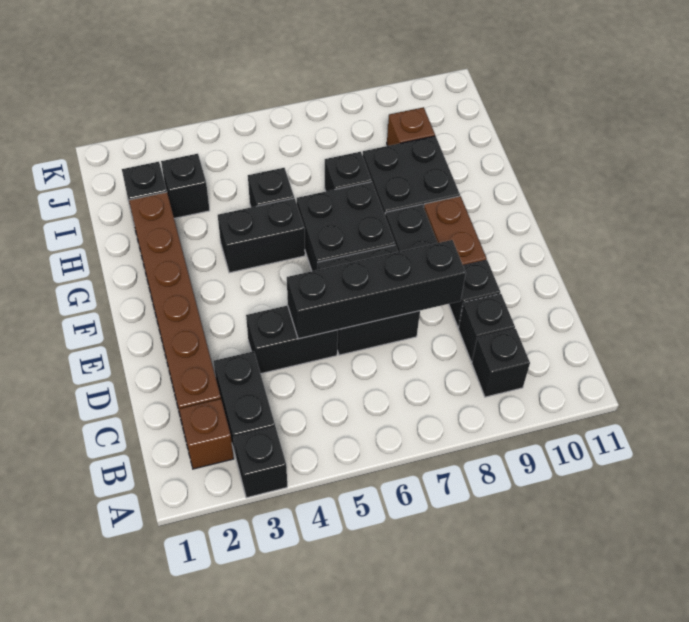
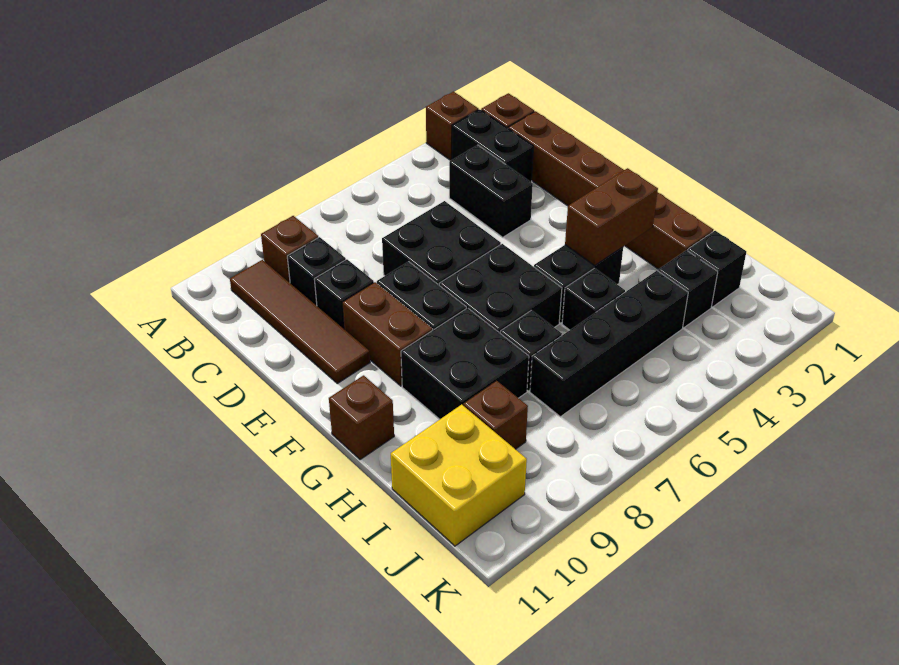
black 1x1 brick [233,427,287,498] -> brown 1x1 brick [426,92,479,161]
black 1x1 brick [472,329,530,397] -> brown 1x1 brick [261,216,319,283]
none -> brown 1x4 tile [230,260,370,383]
black 1x2 brick [246,305,338,373] -> black 1x2 brick turned to [449,145,533,237]
black 1x4 brick [287,240,466,339] -> black 1x4 brick moved to [530,271,688,417]
none -> brown 1x2 brick [565,168,658,265]
none -> brown 1x1 brick [329,375,394,460]
none -> yellow 2x2 brick [391,405,527,546]

